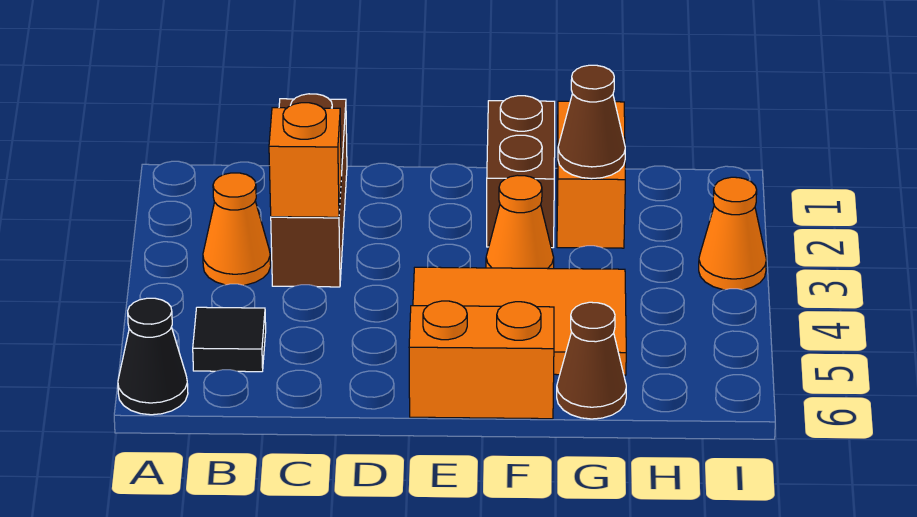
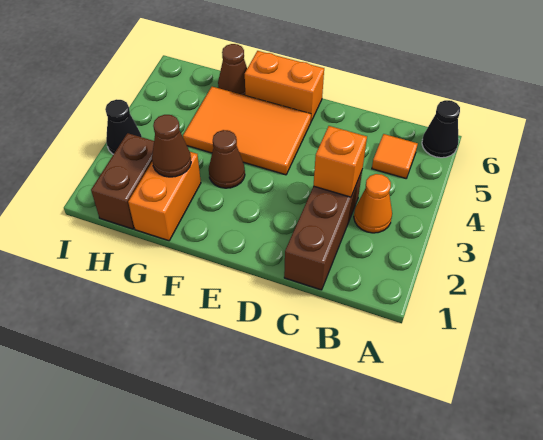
black 1x1 tile [193,307,266,372] -> orange 1x1 tile [372,134,418,178]
brown 1x2 brick [487,96,555,248] -> brown 1x2 brick moved to [91,133,154,229]
orange 1x1 cone [486,175,554,269] -> brown 1x1 cone [209,130,245,188]
orange 1x1 cone [699,177,766,290] -> black 1x1 cone [105,99,142,154]

